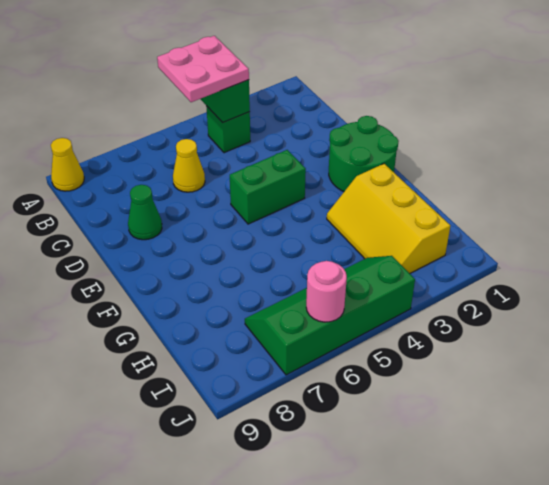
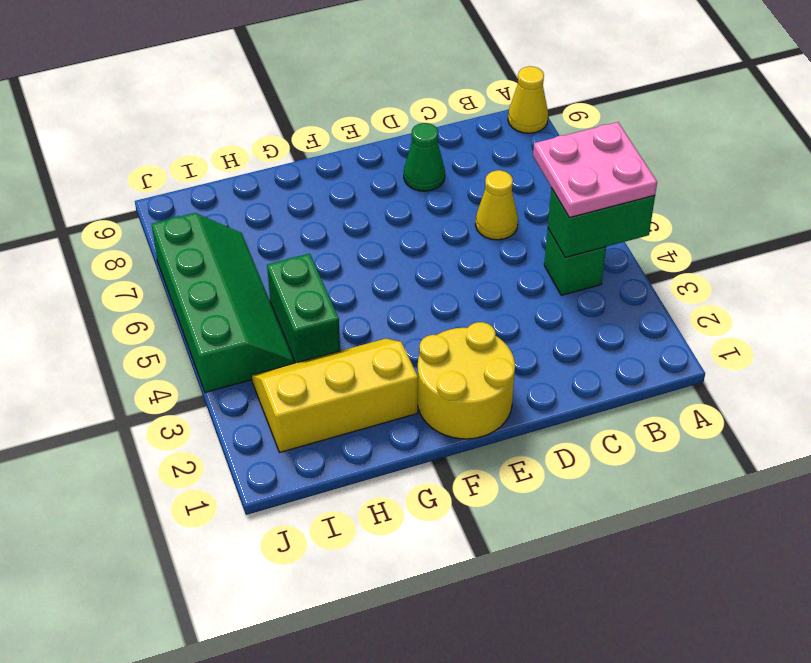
green 2x2 round brick [329,116,398,192] -> yellow 2x2 round brick [418,322,515,439]
green 1x2 brick [230,150,306,224] -> green 1x2 brick moved to [267,254,340,363]
pink 1x1 round brick [306,261,347,322] -> none

